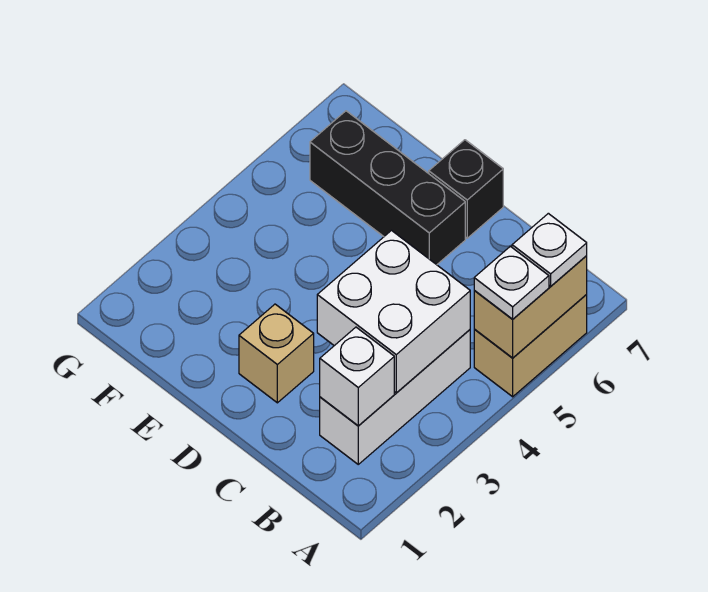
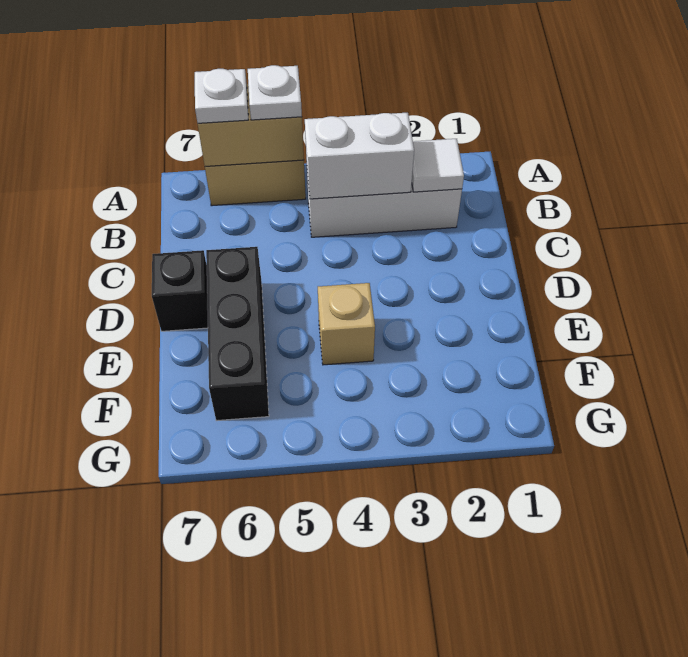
white 1x1 brick [320,327,394,426] -> white 1x1 tile [412,139,464,192]
white 2x2 brick [317,231,470,393] -> white 1x2 brick [305,113,414,199]
tan 1x1 brick [239,304,314,403] -> tan 1x1 brick moved to [318,283,375,365]

